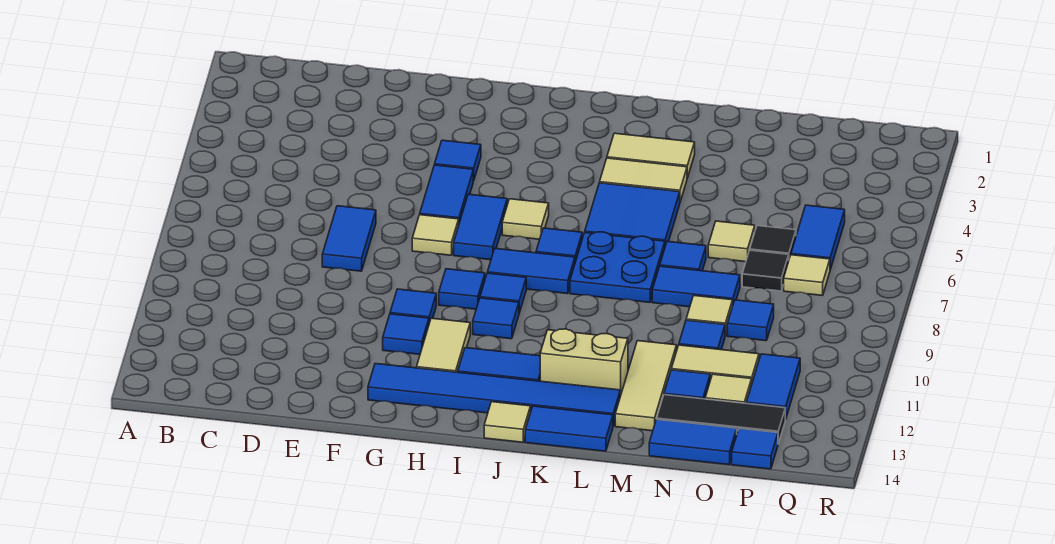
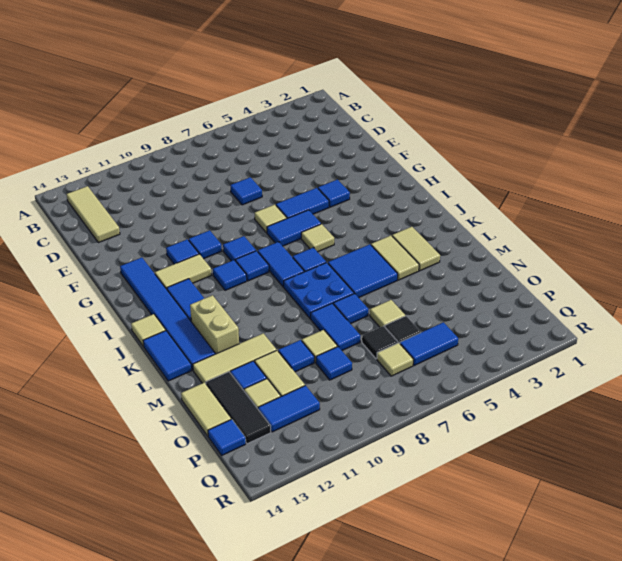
none -> tan 1x3 tile [67,186,120,243]
blue 1x2 tile [322,206,376,271] -> blue 1x1 tile [230,177,262,205]
blue 1x2 tile [649,419,737,465] -> tan 1x2 tile [181,383,231,436]

